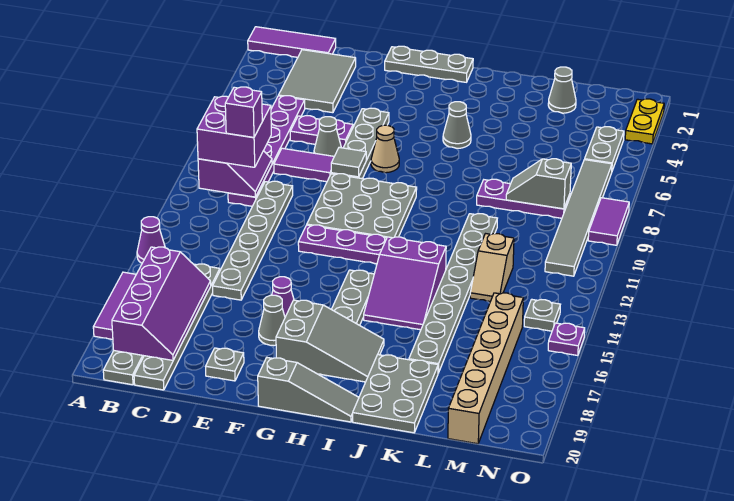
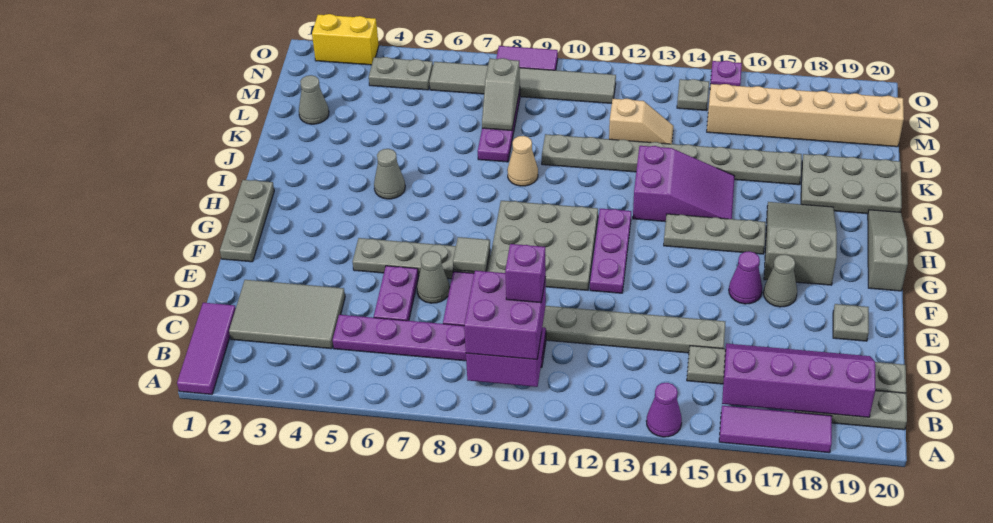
tan 1x1 cone [371,125,399,173] -> tan 1x1 cone moved to [507,136,538,186]
yellow 1x2 plate [625,99,664,144] -> yellow 1x2 brick [312,14,379,65]

